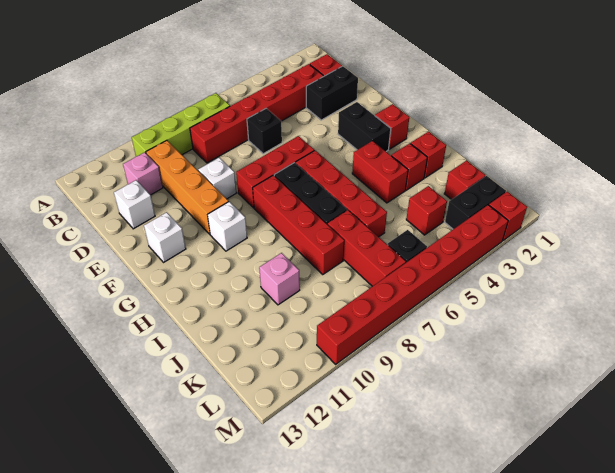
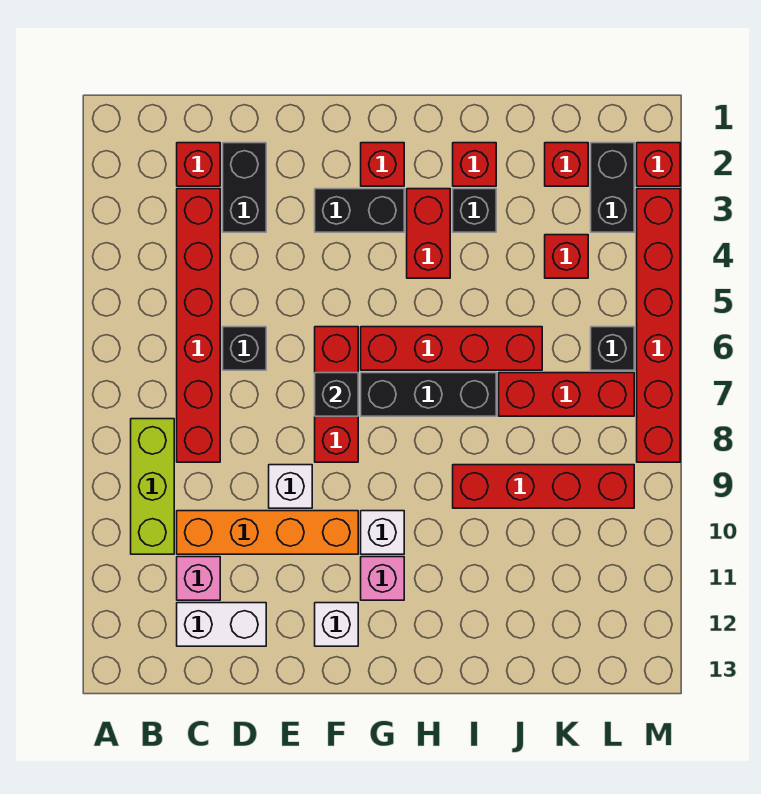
lime 1x4 brick [132,93,230,156] -> lime 1x3 brick [131,419,174,554]
white 1x1 brick [114,180,155,229] -> white 1x2 brick [177,603,266,646]
none -> black 1x1 brick [315,373,358,416]
red 1x4 brick [253,175,344,274] -> red 1x4 brick moved to [453,465,634,508]
red 1x2 brick [352,141,408,203] -> red 1x2 brick turned to [407,189,450,278]
red 1x1 brick [391,143,427,190] -> black 1x1 brick [453,189,496,232]
pink 1x1 brick [259,253,300,305] -> pink 1x1 brick moved to [361,557,404,600]
red 1x8 brick [317,205,508,364] -> red 1x6 brick [637,189,680,462]

